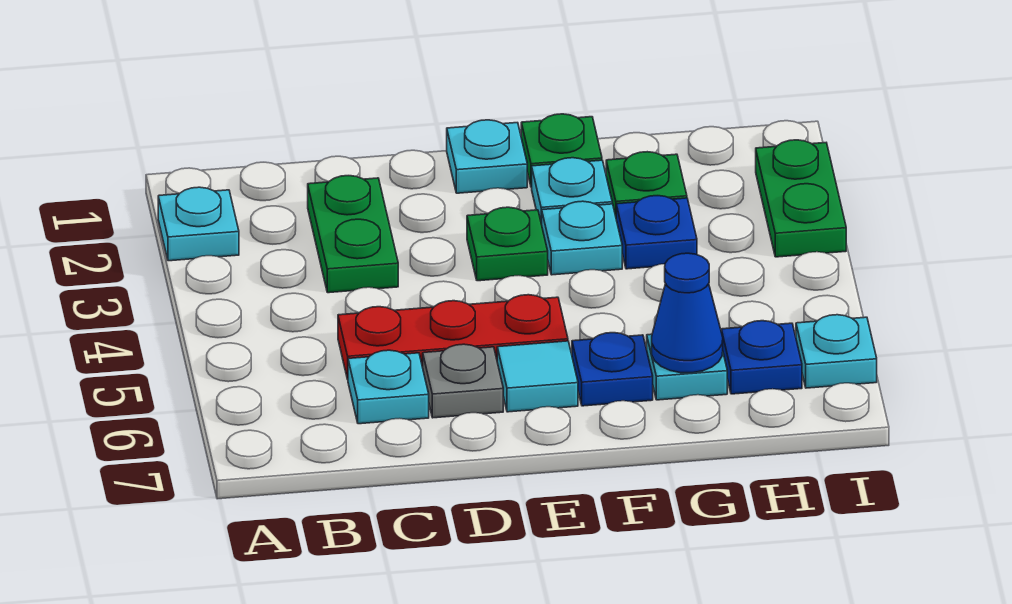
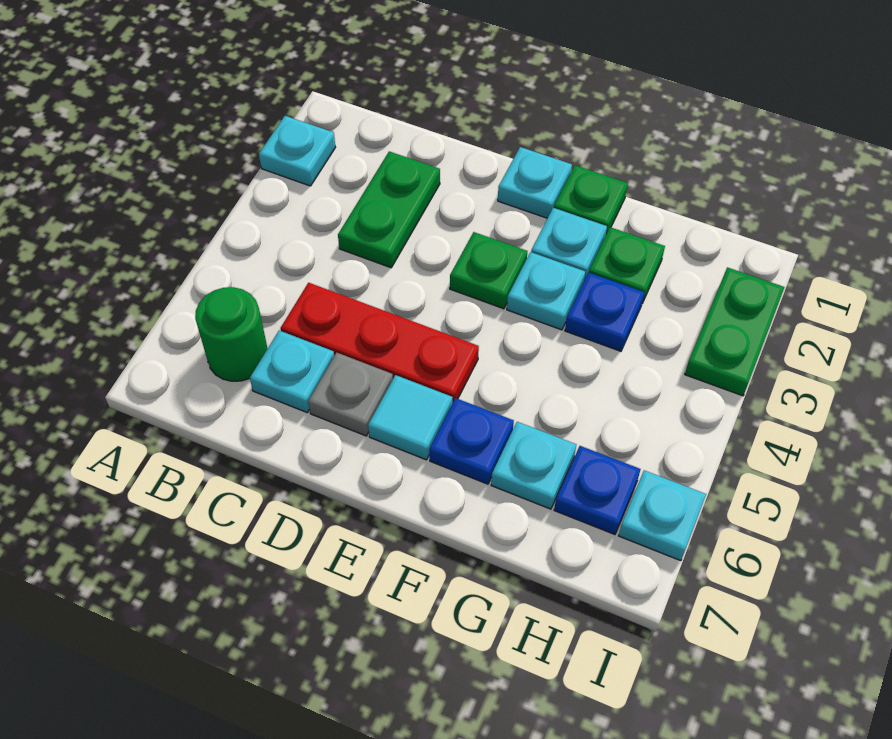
none -> green 1x1 round brick [195,287,268,381]
blue 1x1 cone [652,253,723,373] -> none

